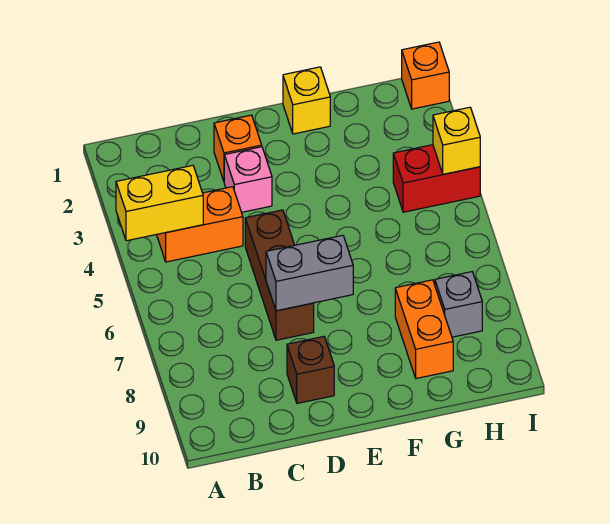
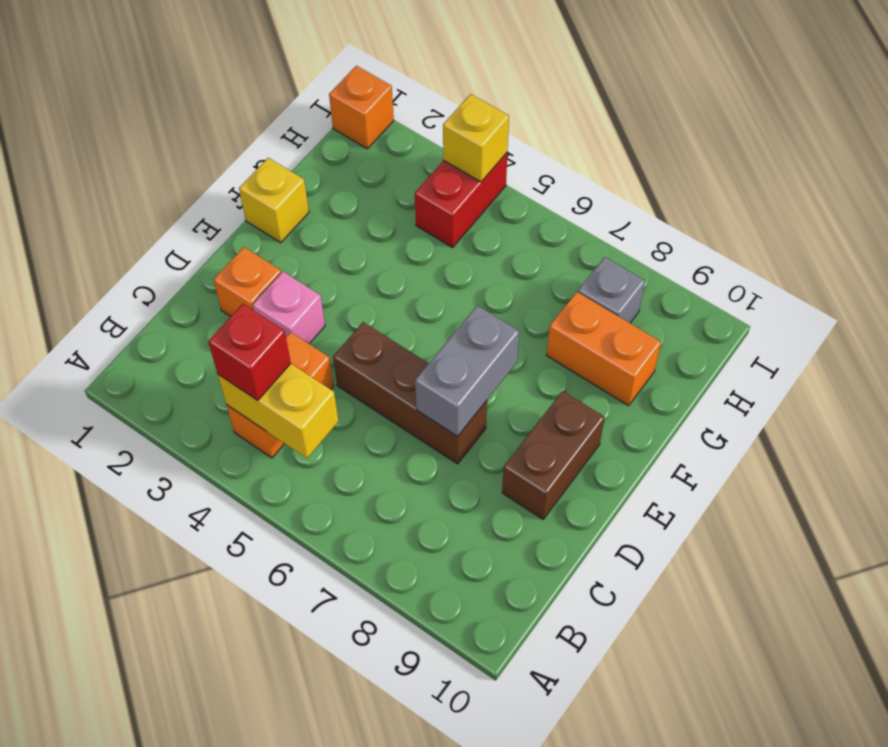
yellow 1x2 brick [116,165,203,241] -> yellow 1x2 brick turned to [218,364,339,458]
none -> red 1x1 brick [208,304,291,401]
brown 1x1 brick [287,337,334,403] -> brown 1x2 brick [502,391,605,519]

